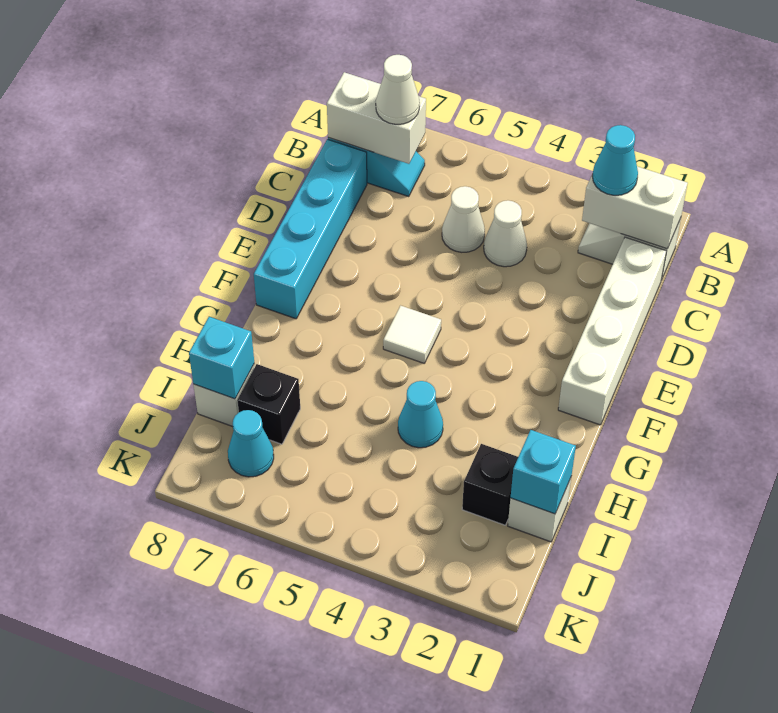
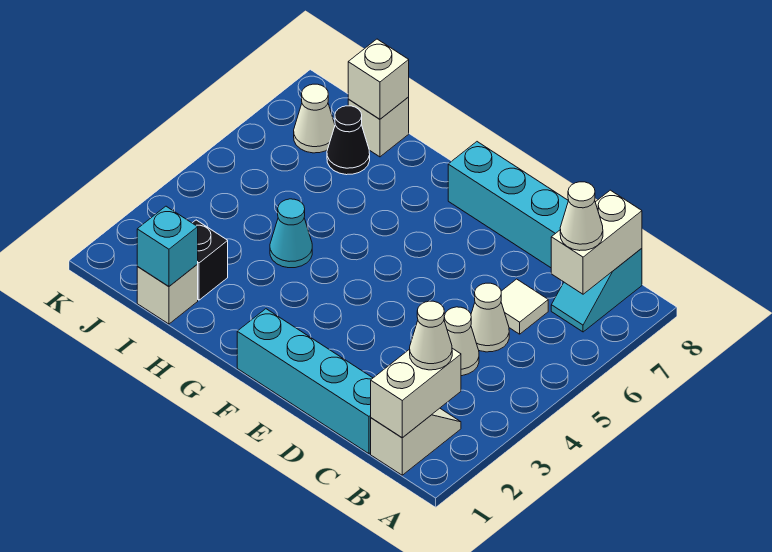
cyan 1x1 cone [592,125,638,195] -> white 1x1 cone [410,301,452,370]
white 1x4 brick [558,237,667,425] -> cyan 1x4 brick [237,309,373,454]
white 1x1 tile [383,306,441,363] -> white 1x1 tile moved to [501,279,548,334]
black 1x1 brick [237,364,300,444] -> black 1x1 cone [327,106,370,175]
cyan 1x1 brick [189,317,254,399] -> white 1x1 brick [348,39,409,119]
cyan 1x1 cone [228,410,274,477] -> white 1x1 cone [294,84,335,153]

